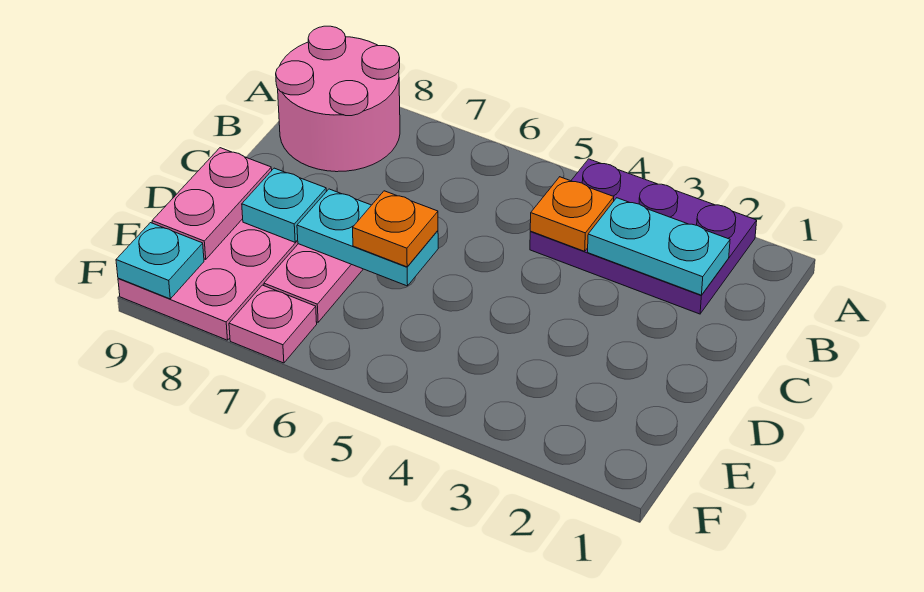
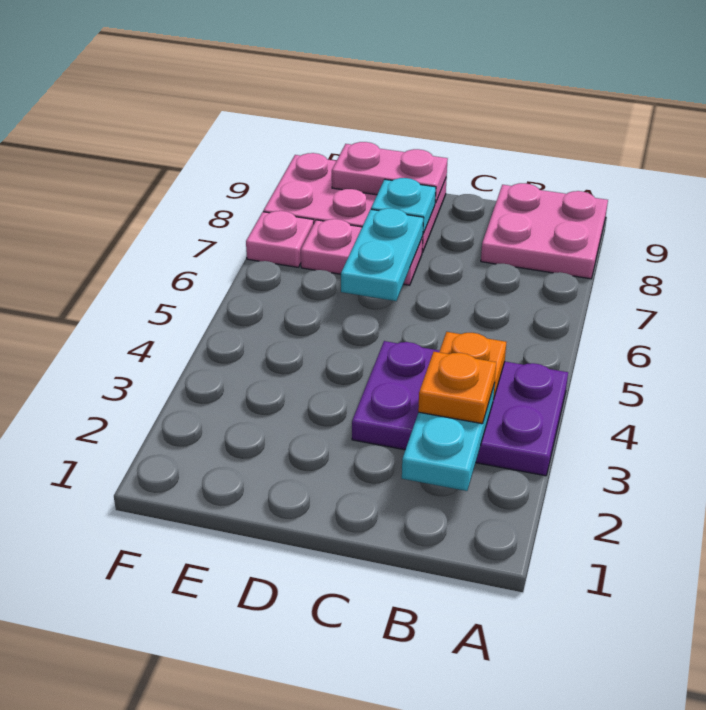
purple 2x3 plate [530,159,757,314] -> purple 2x3 plate turned to [352,341,568,476]
pink 2x2 round brick [276,26,400,172] -> pink 2x2 plate [481,183,608,279]
orange 1x1 plate [353,191,438,267] -> orange 1x1 plate moved to [418,352,496,424]
cyan 1x1 plate [116,223,204,299] -> none

